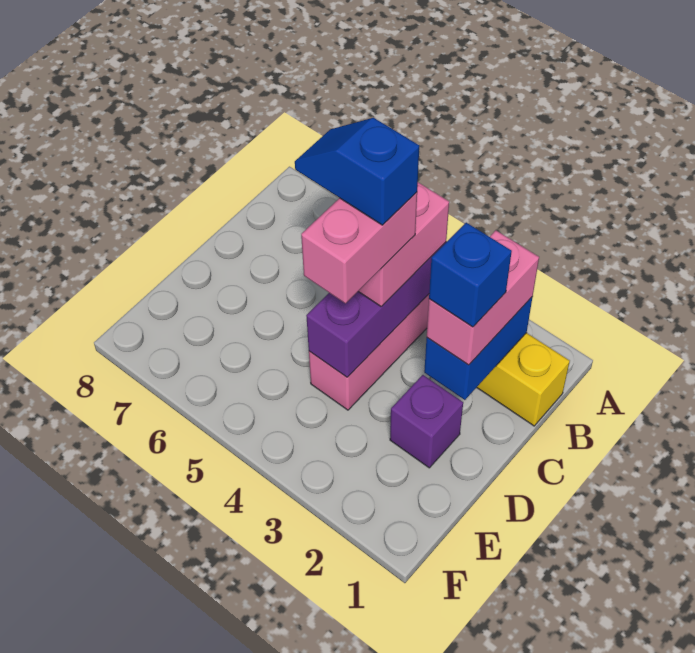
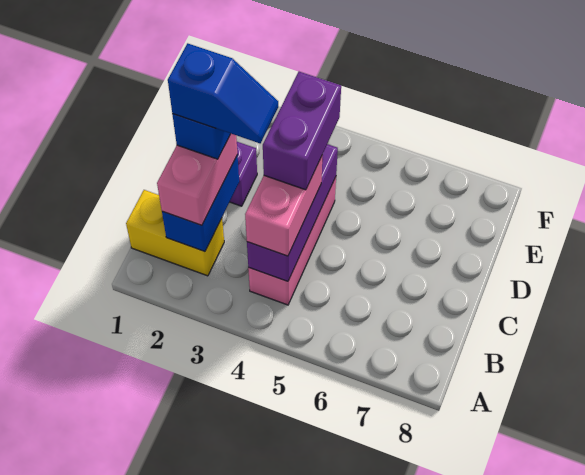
pink 1x2 brick [301,192,417,303] -> purple 1x2 brick [263,72,341,190]
blue 1x2 slope [295,118,419,225] -> blue 1x2 slope moved to [168,43,278,143]

